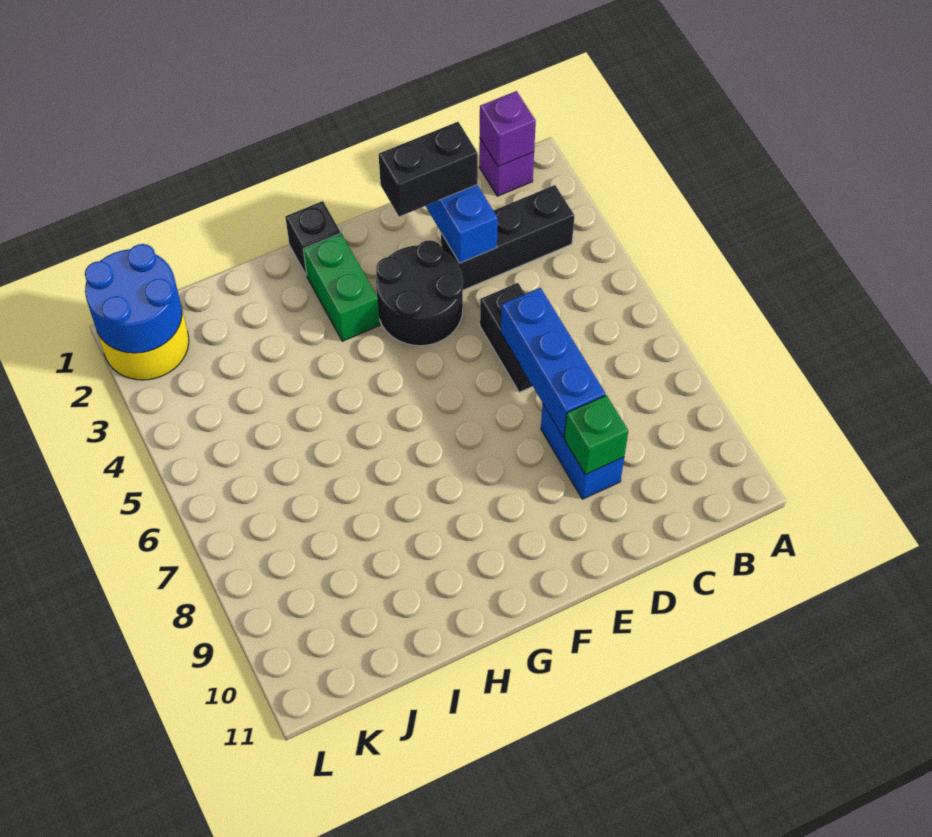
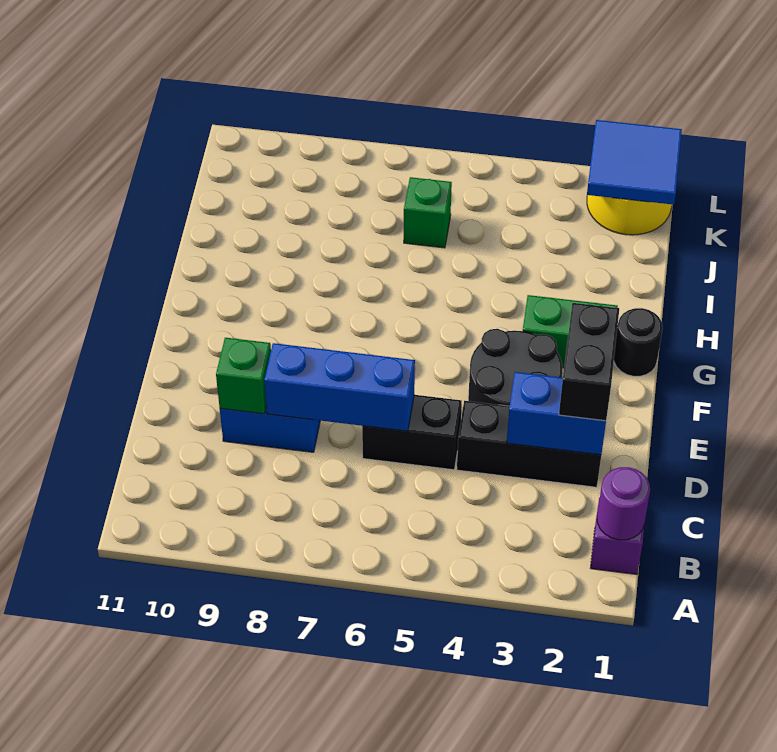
purple 1x1 brick [480,91,536,166] -> purple 1x1 round brick [597,467,650,540]
black 1x3 brick [441,185,574,290] -> black 1x3 brick turned to [457,401,601,487]
black 1x1 brick [285,201,340,275] -> black 1x1 round brick [614,308,663,376]
none -> green 1x1 brick [404,177,452,248]
blue 2x2 round brick [85,244,182,353] -> blue 2x2 tile [587,120,682,205]

